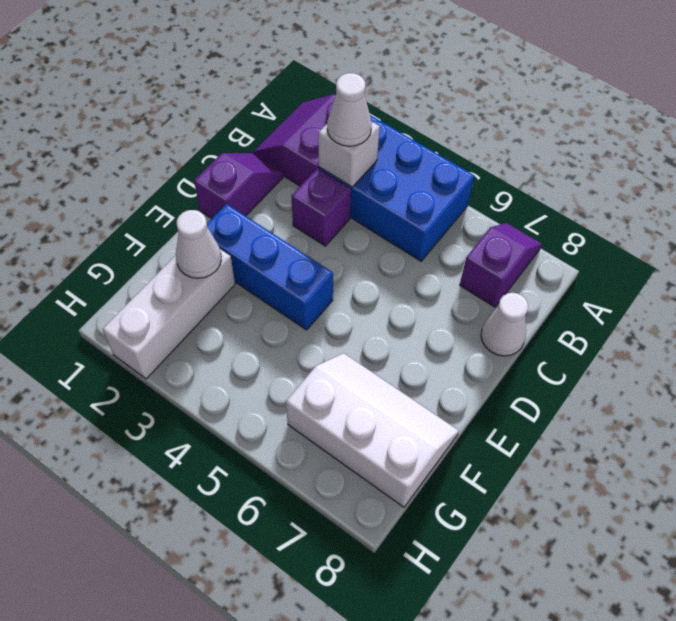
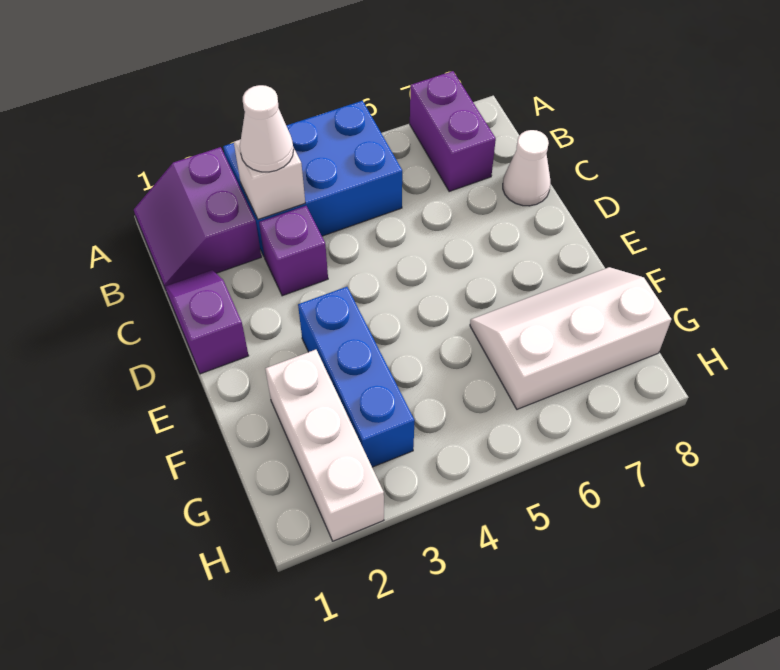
purple 1x2 slope [460,223,542,307] -> purple 1x2 brick [410,71,496,192]
blue 1x3 brick [207,204,333,330] -> blue 1x3 brick turned to [298,287,415,467]
white 1x1 cone [176,210,221,278] -> none

